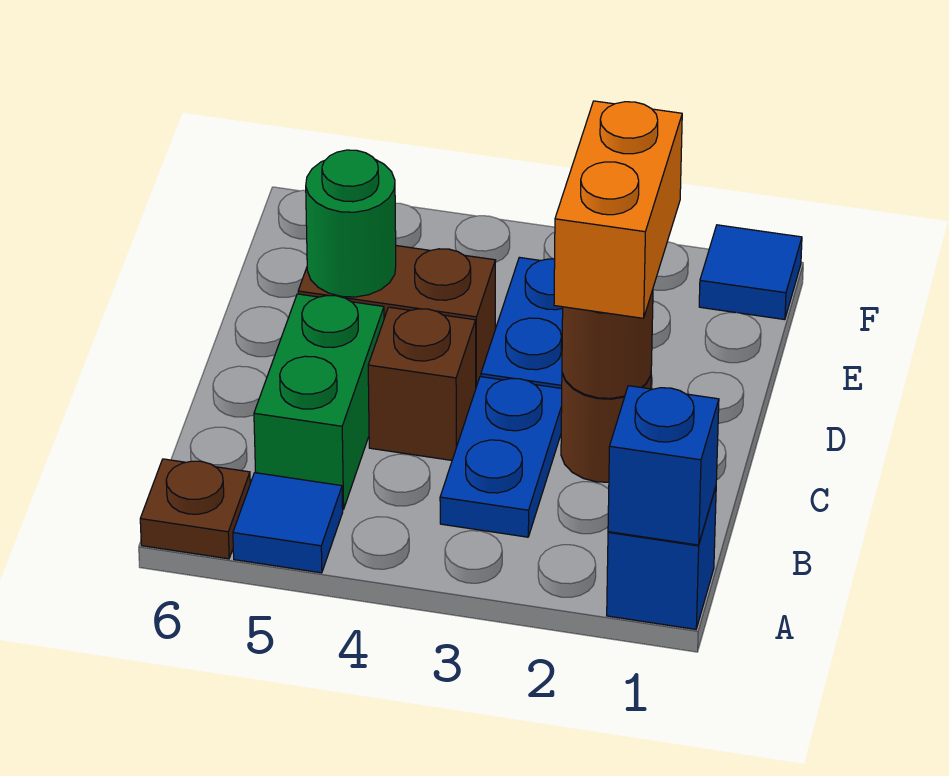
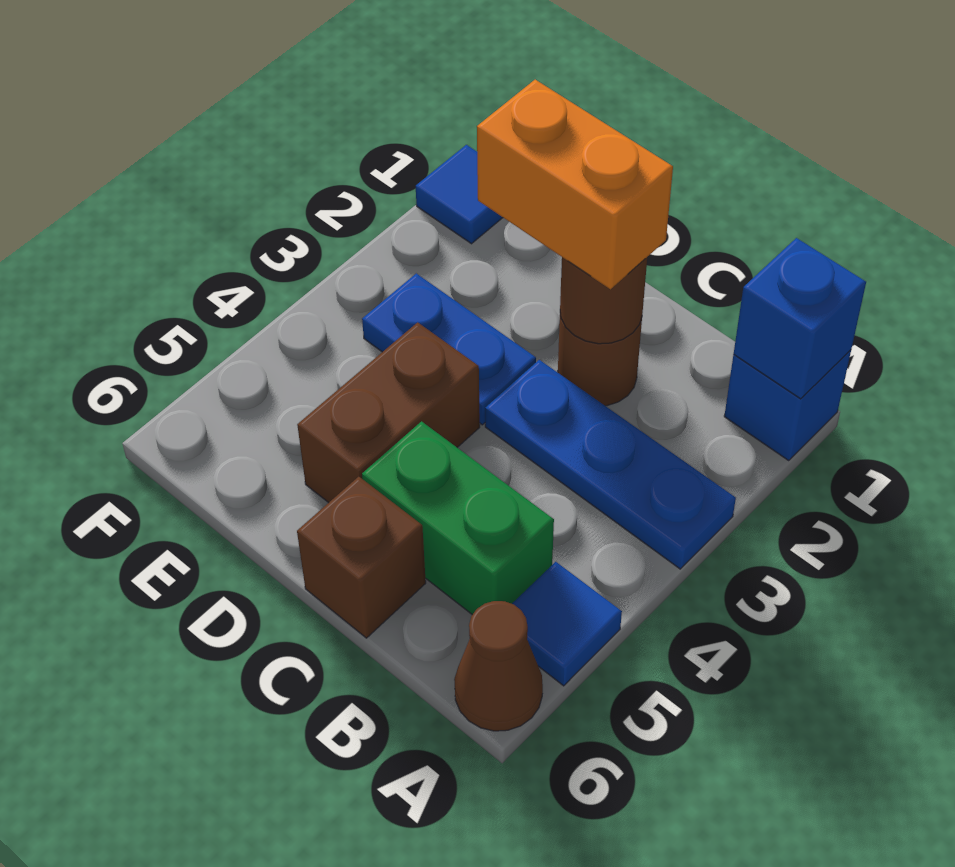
brown 1x1 plate [140,459,250,559] -> brown 1x1 cone [454,601,543,731]
blue 1x2 plate [440,377,562,537] -> blue 1x3 plate [485,360,736,569]
brown 1x1 brick [368,307,476,460] -> brown 1x1 brick moved to [297,477,426,638]
green 1x1 round brick [306,150,396,297] -> none

